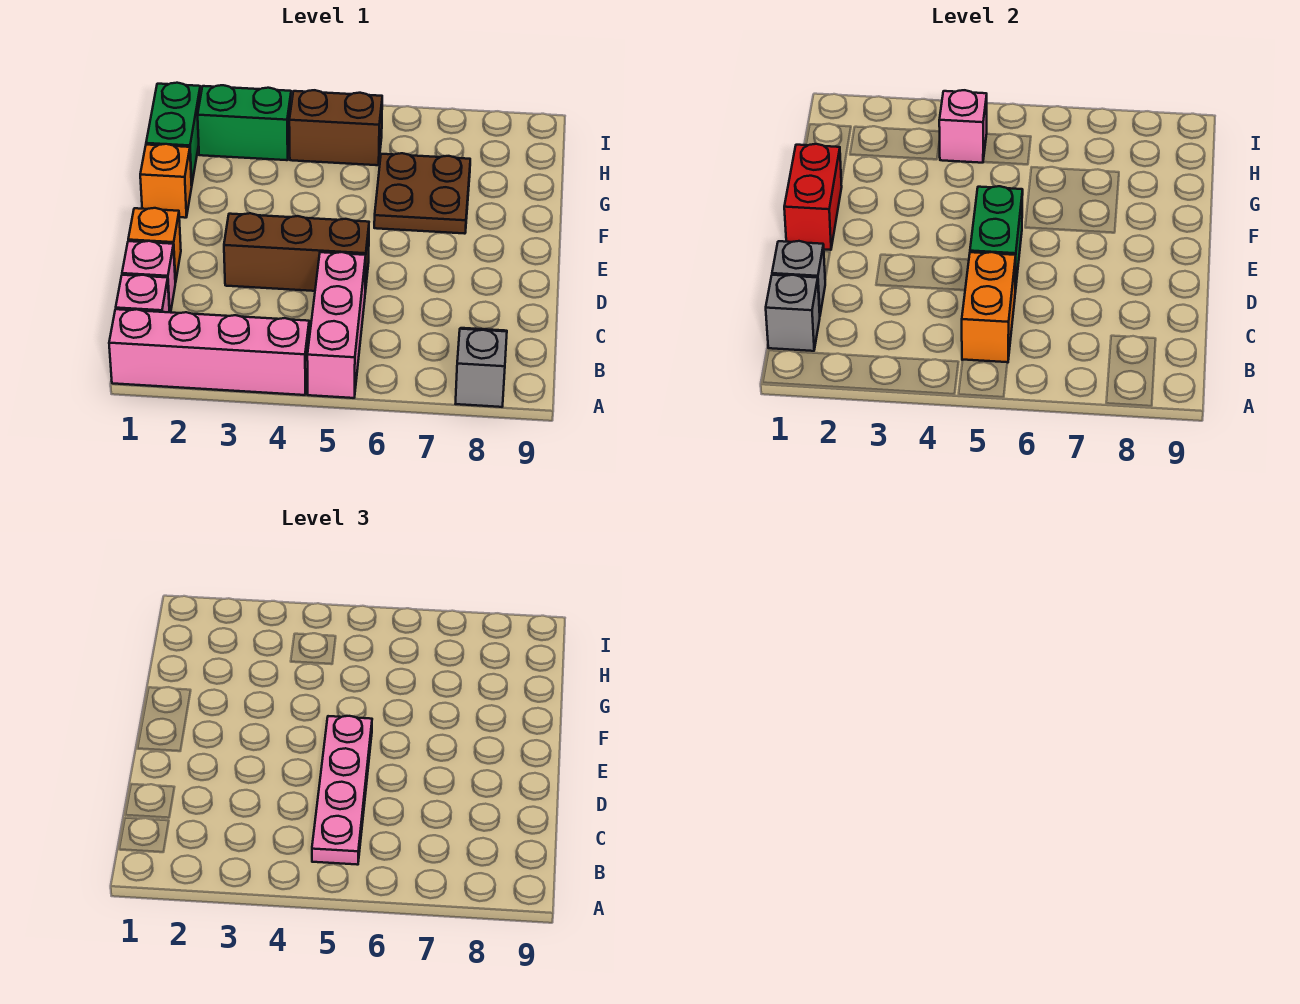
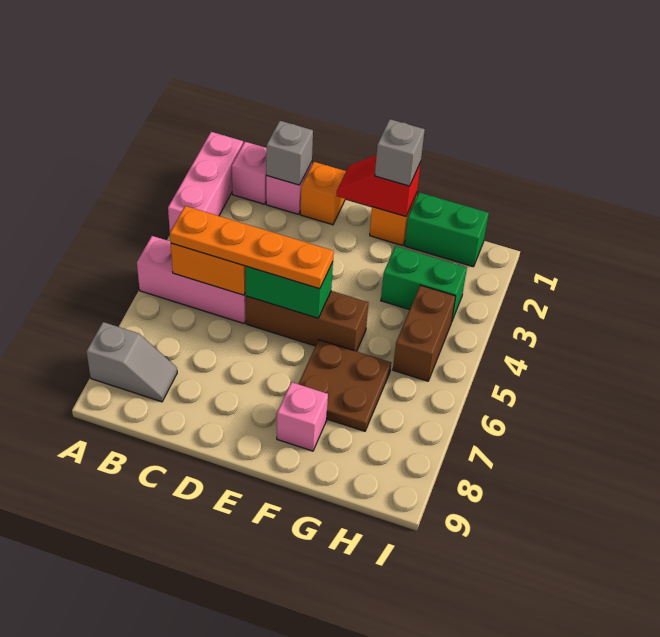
pink 1x4 brick [109,309,309,395] -> pink 1x3 brick [168,132,243,232]
grey 1x1 brick [766,275,820,351] -> grey 1x1 brick moved to [375,119,425,186]
pink 1x4 plate [312,716,372,865] -> orange 1x4 plate [170,206,334,289]
brown 1x3 brick [224,213,369,292] -> brown 1x3 brick turned to [246,291,368,351]
red 1x2 brick [784,144,842,250] -> red 1x2 slope [337,155,421,217]
green 1x2 brick [198,85,291,160] -> green 1x2 brick turned to [381,246,467,321]
pink 1x1 brick [939,90,987,163] -> pink 1x1 brick moved to [277,382,328,451]

